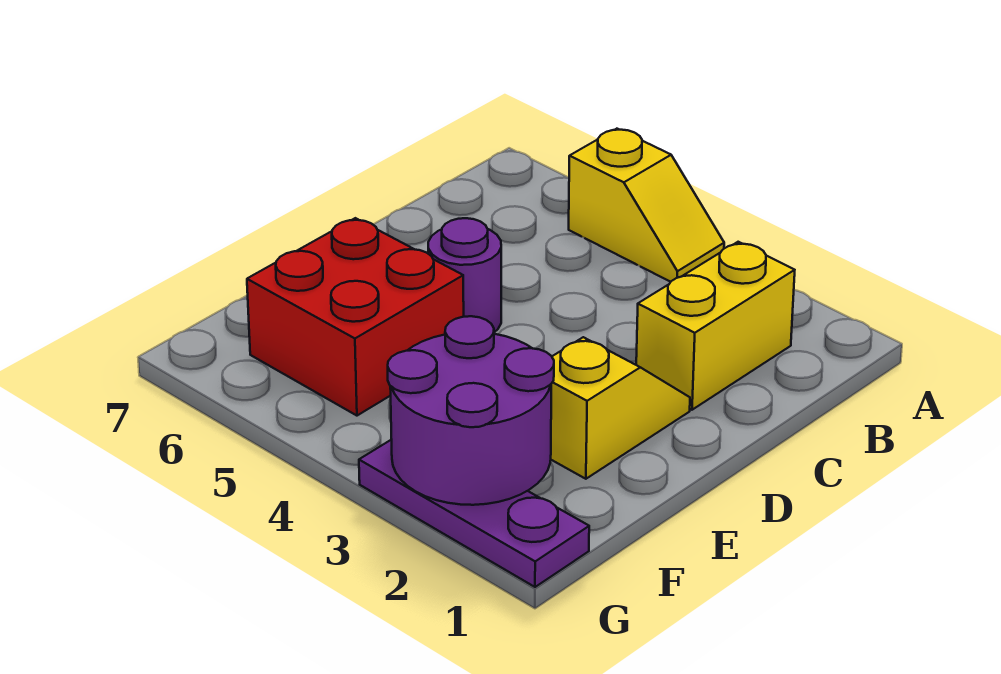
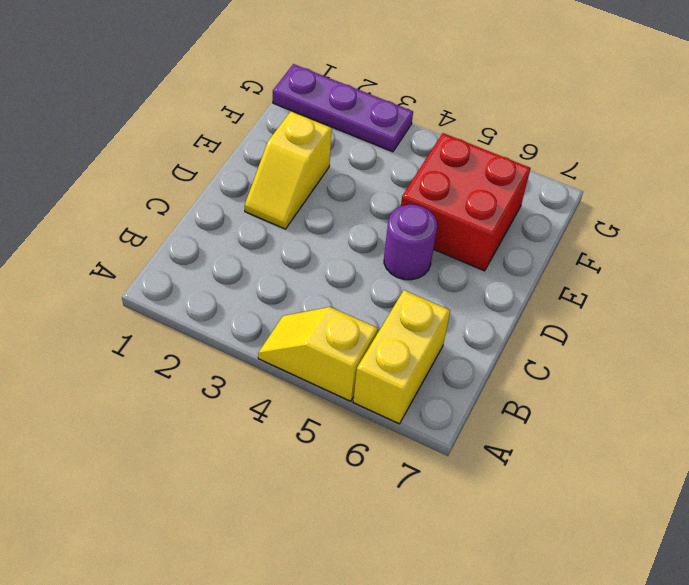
yellow 1x2 brick [636,242,795,410] -> yellow 1x2 brick moved to [353,290,450,424]
purple 2x2 round brick [388,316,554,505] -> none

